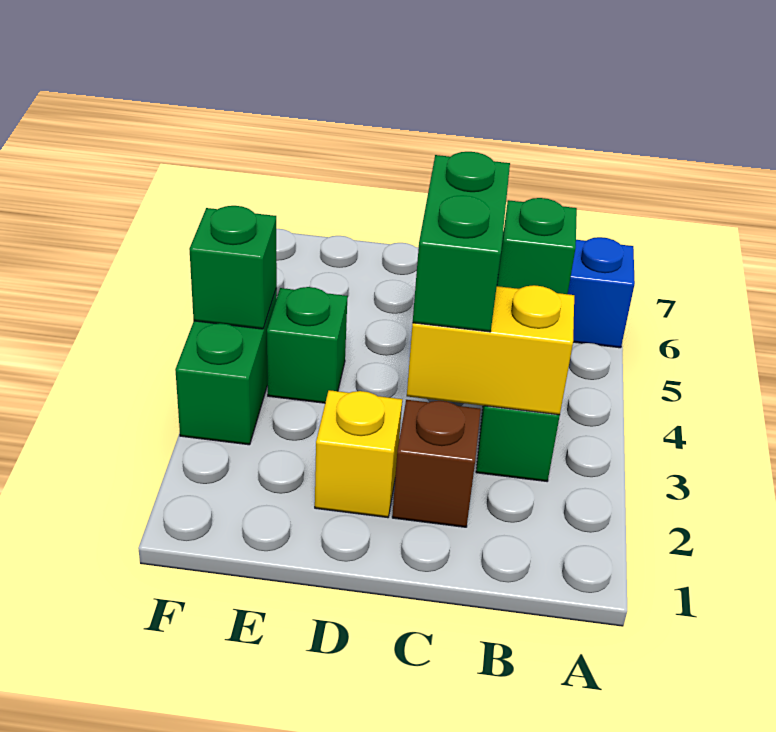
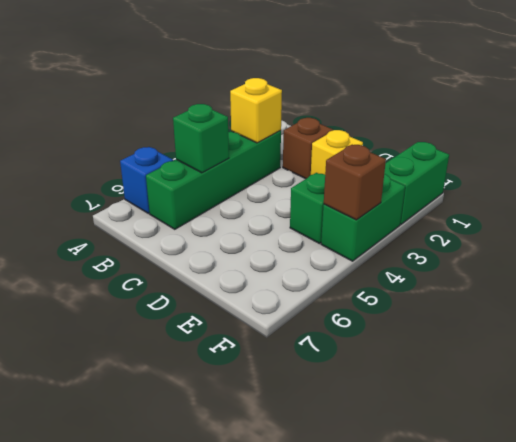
yellow 1x2 brick [407,285,574,415] -> yellow 1x1 brick [230,78,282,143]
green 1x2 brick [413,152,510,332] -> green 1x2 brick moved to [384,142,449,224]
green 1x1 brick [189,206,277,329] -> brown 1x1 brick [324,145,386,220]

